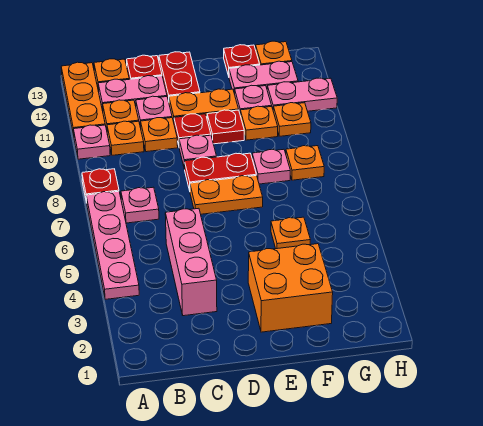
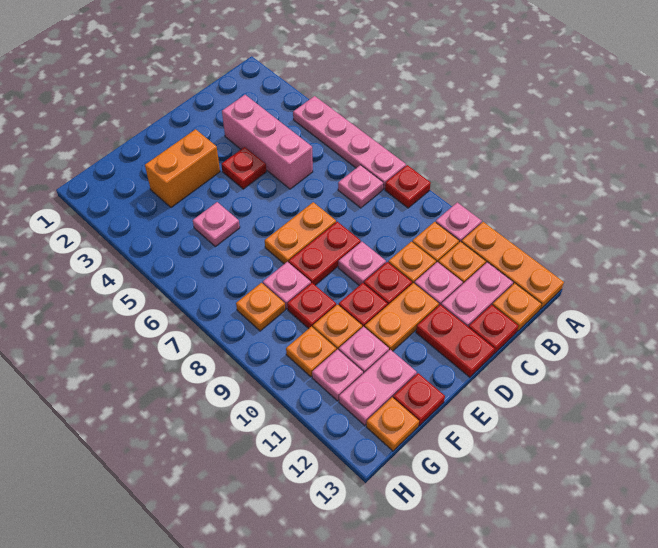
none -> red 1x1 plate [221,147,266,189]
orange 2x2 brick [248,244,333,332] -> orange 1x2 brick [145,129,220,208]
orange 1x1 plate [271,217,310,249] -> pink 1x1 plate [193,202,240,247]
none -> red 1x1 plate [287,283,336,329]
pink 1x2 plate [267,78,337,111] -> pink 1x1 plate [312,349,363,401]

